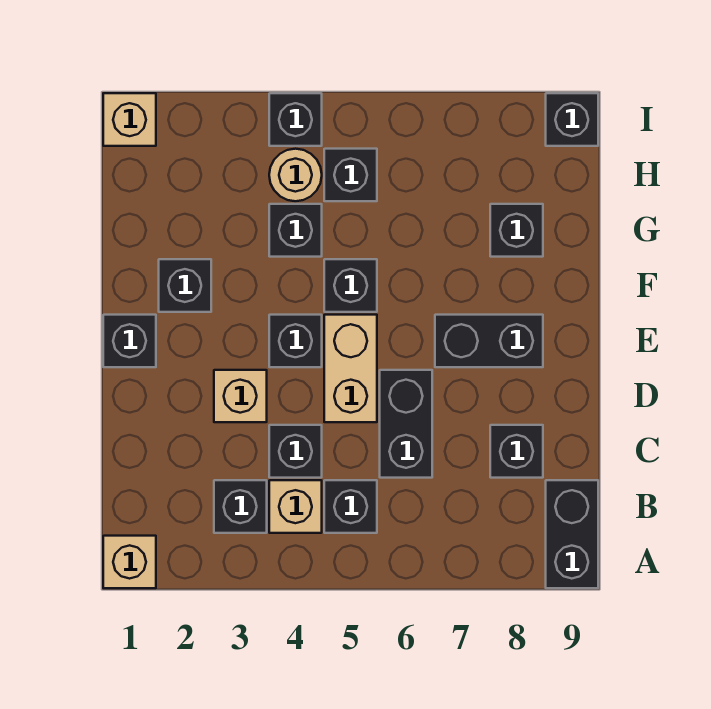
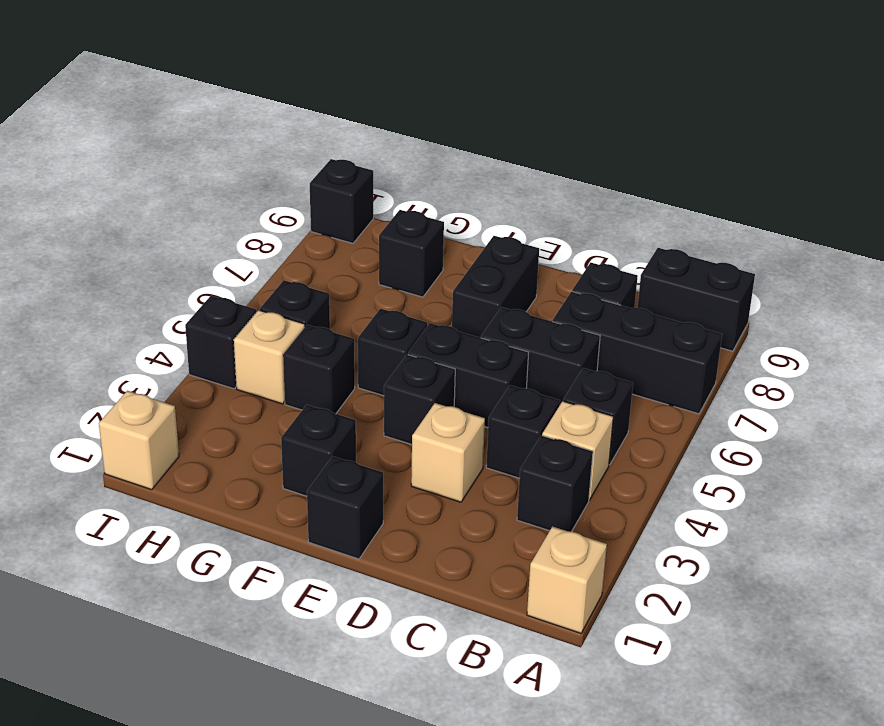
none -> black 1x3 brick [552,291,722,414]
tan 1x2 brick [324,315,377,422] -> black 1x2 brick [408,323,529,428]
tan 1x1 round brick [269,149,322,201] -> tan 1x1 brick [234,310,305,404]

